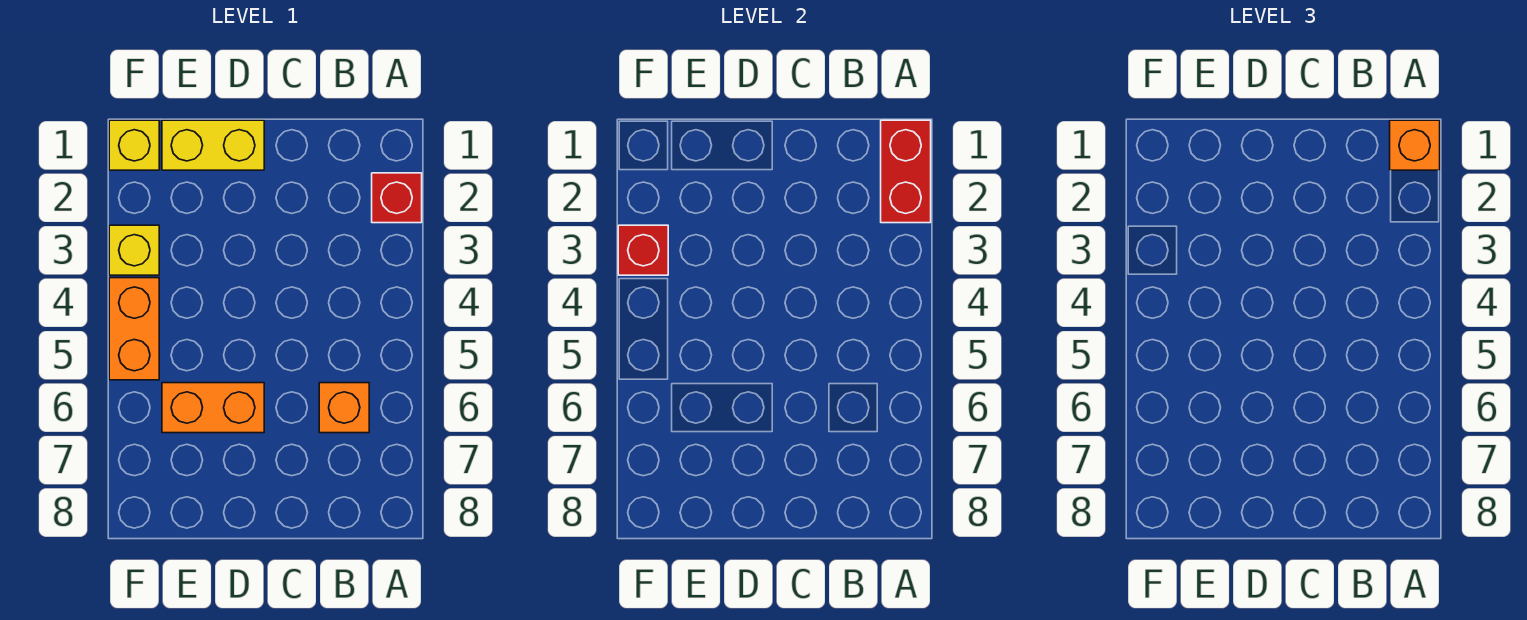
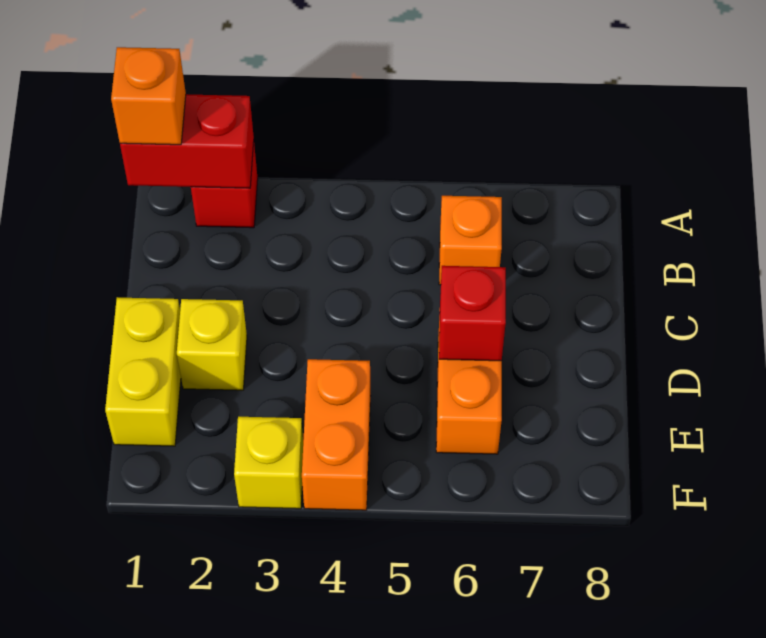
yellow 1x1 brick [109,120,159,170] -> yellow 1x1 brick moved to [177,299,247,390]
red 1x1 brick [618,225,668,275] -> red 1x1 brick moved to [439,266,506,361]
orange 1x2 brick [109,278,159,380] -> orange 1x2 brick turned to [302,359,370,510]

